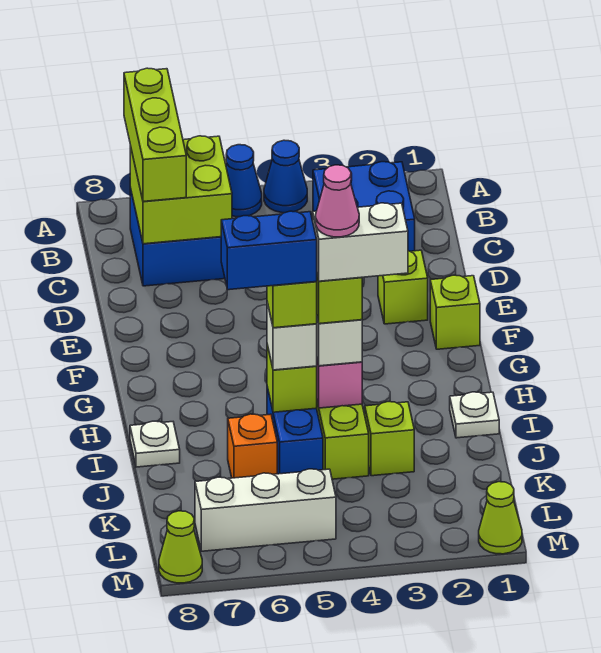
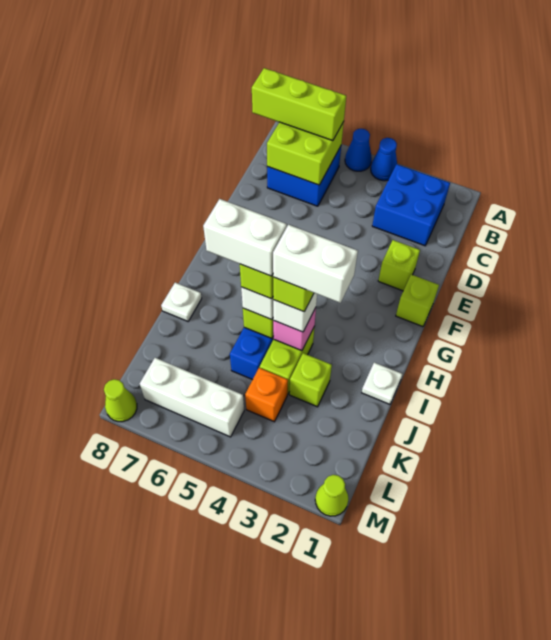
lime 1x3 brick [124,68,186,202] -> lime 1x3 brick turned to [252,68,346,141]
pink 1x1 cone [316,165,359,237] -> none
blue 1x2 brick [221,211,317,290] -> white 1x2 brick [203,199,287,276]
orange 1x1 brick [228,414,277,478] -> orange 1x1 brick moved to [245,368,288,422]

